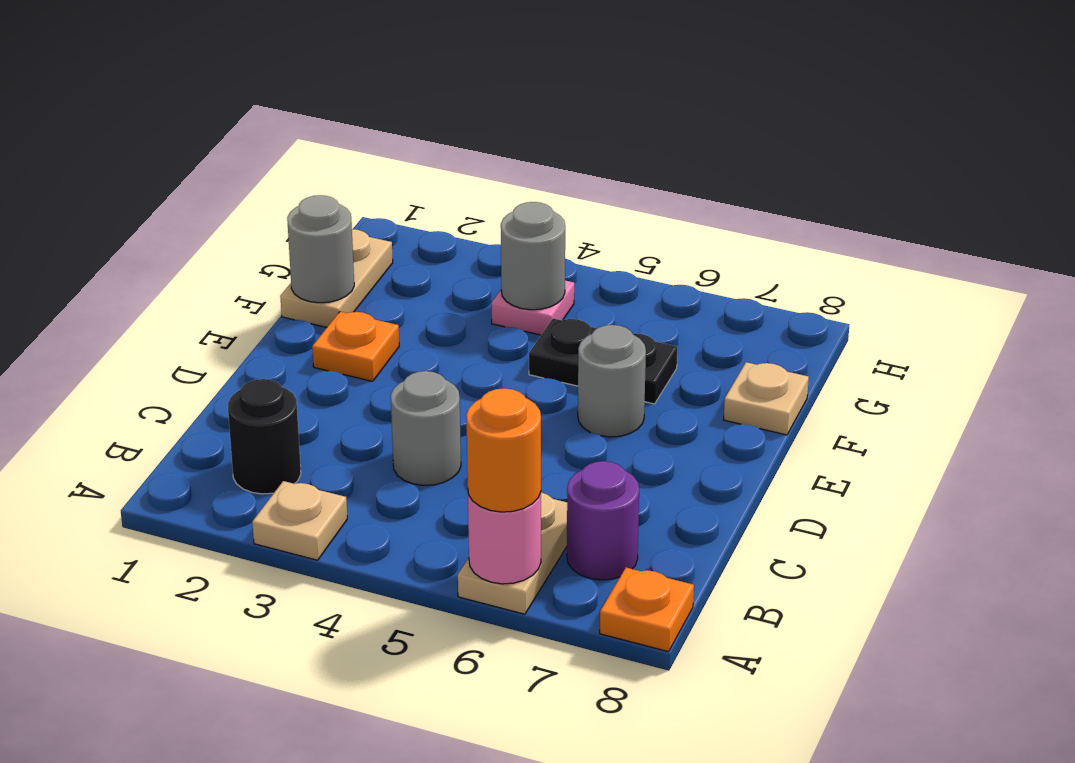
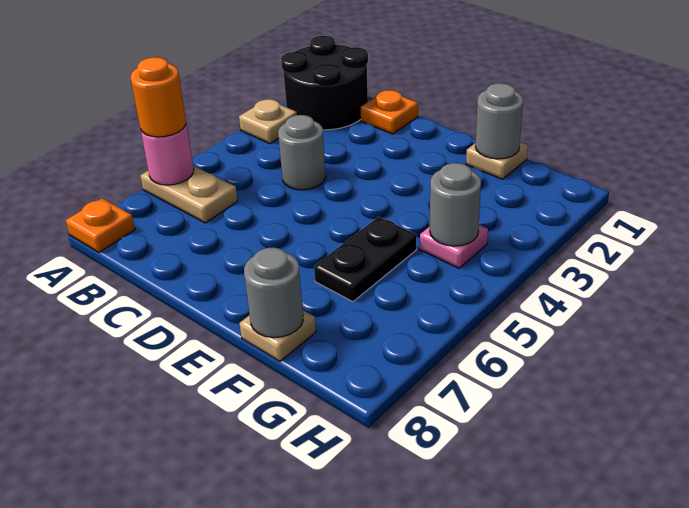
black 1x1 round brick [228,379,301,494] -> black 2x2 round brick [281,36,368,130]
purple 1x1 round brick [567,461,639,580] -> none
orange 1x1 plate [312,312,399,381] -> orange 1x1 plate moved to [361,90,418,134]
grey 1x1 round brick [578,325,646,437] -> grey 1x1 round brick moved to [244,248,303,338]
tan 1x2 plate [280,229,393,327] -> tan 1x1 plate [466,142,528,179]

